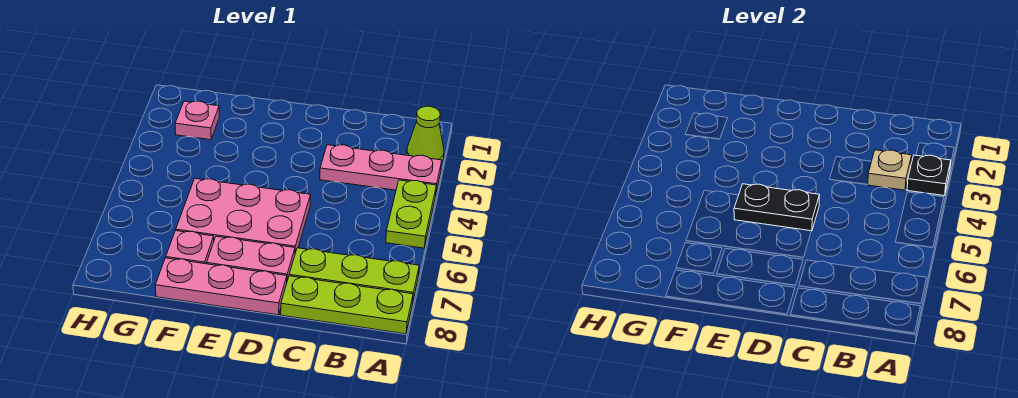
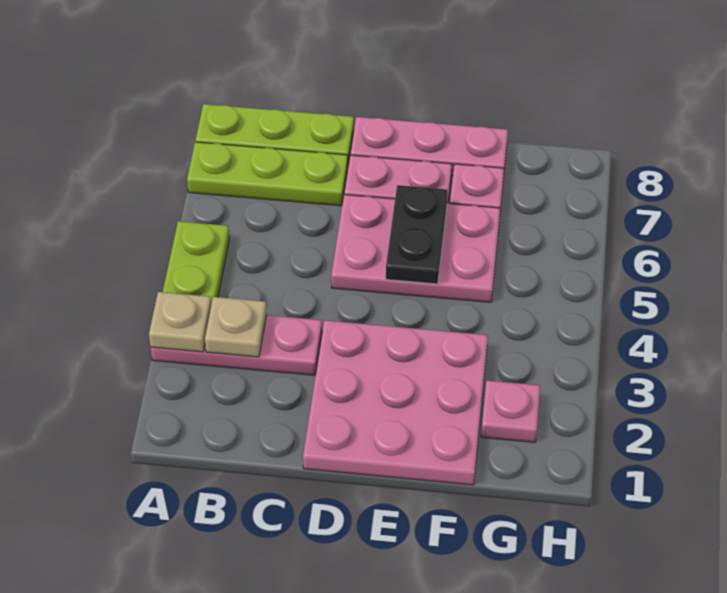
lime 1x1 cone [407,106,444,161] -> none
black 1x1 plate [907,155,951,196] -> tan 1x1 plate [149,292,211,352]
none -> pink 3x3 plate [303,320,488,485]
black 1x2 plate [734,184,820,231] -> black 1x2 plate turned to [386,185,448,284]

